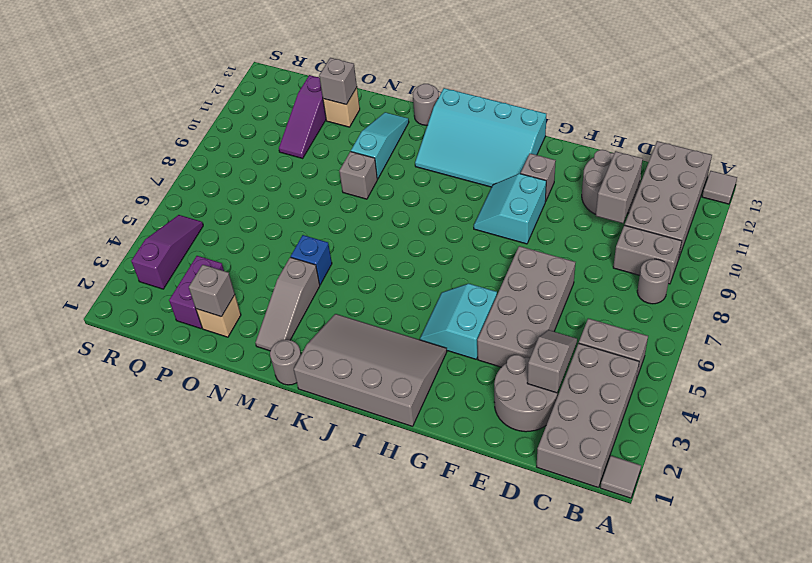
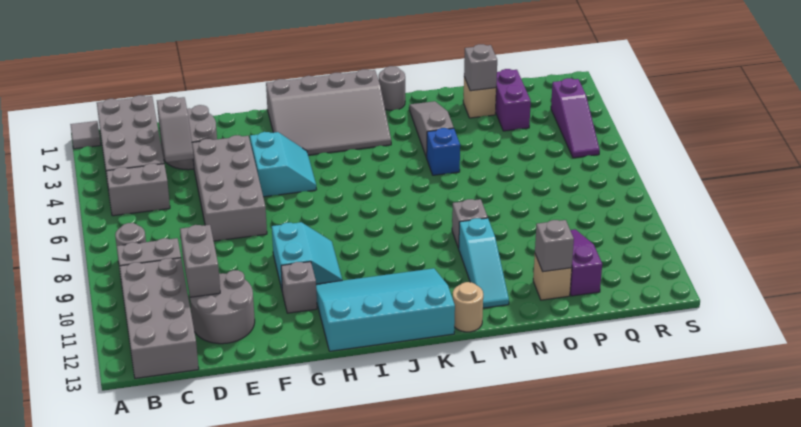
grey 1x1 tile [702,171,737,204] -> none
grey 1x1 round brick [413,84,439,125] -> tan 1x1 round brick [453,282,483,332]

